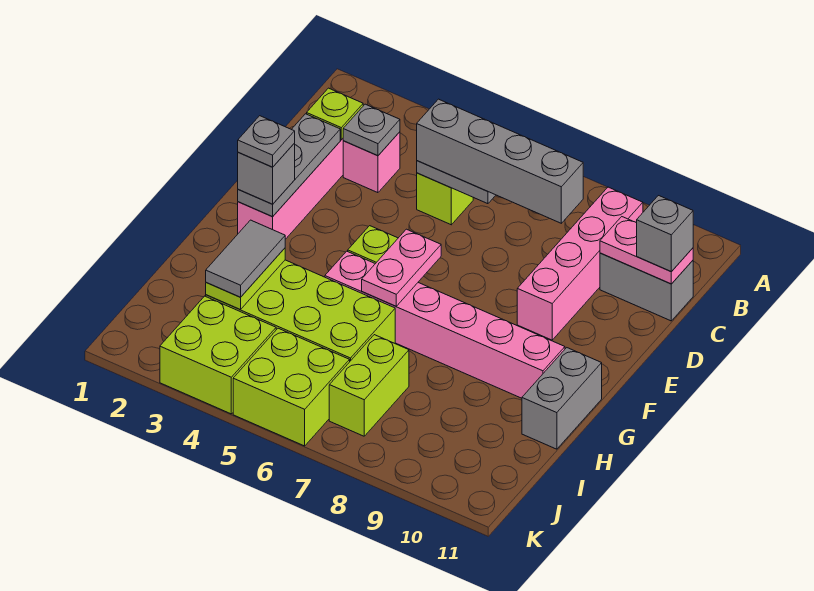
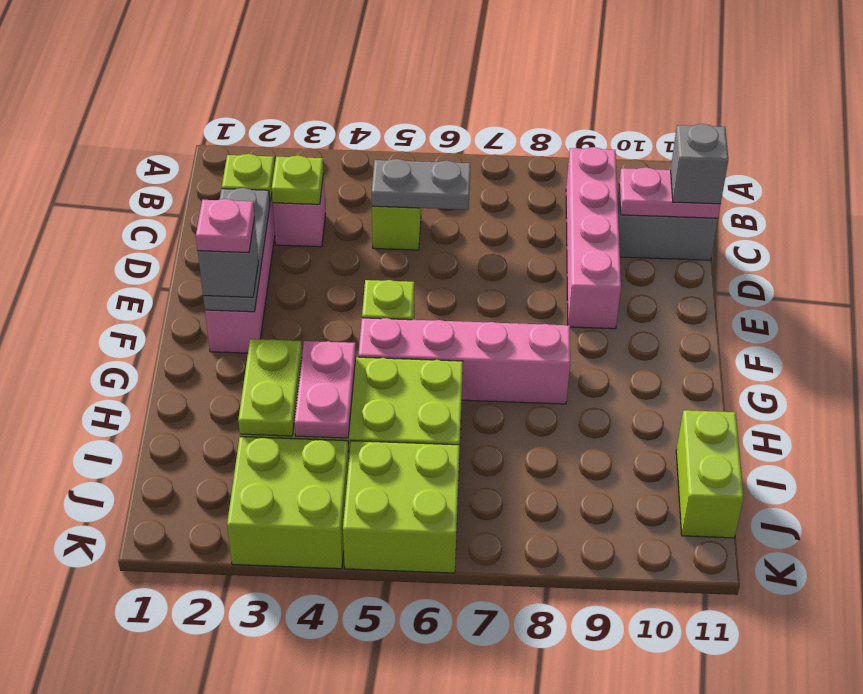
grey 1x1 plate [343,104,400,156] -> lime 1x1 plate [272,155,324,204]
grey 1x4 brick [417,99,583,223] -> none
grey 1x1 plate [238,116,295,167] -> pink 1x1 plate [196,199,255,252]
pink 1x2 plate [362,229,441,306] -> pink 1x2 plate moved to [294,341,356,438]
pink 1x6 brick [325,251,565,398] -> pink 1x4 brick [358,318,570,404]
grey 1x2 brick [522,348,602,449] -> none
grey 1x2 tile [206,220,285,297] -> none
lime 1x2 brick [329,335,409,436] -> lime 1x2 brick moved to [676,410,744,538]

